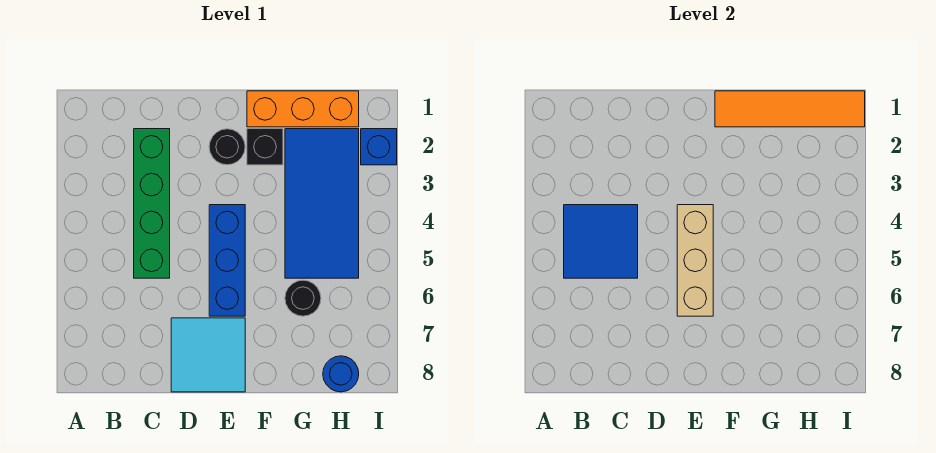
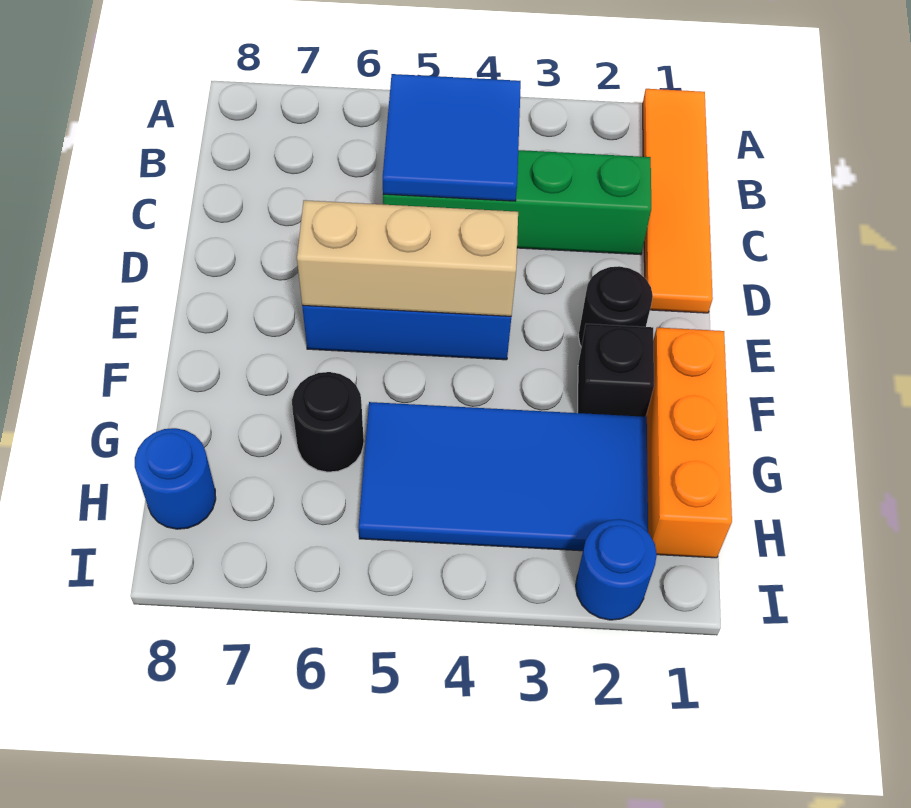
cyan 2x2 tile [171,318,245,392] -> none
orange 1x4 tile [715,91,865,127] -> orange 1x4 tile moved to [643,89,713,313]
blue 1x1 brick [361,129,397,165] -> blue 1x1 round brick [576,519,657,620]

